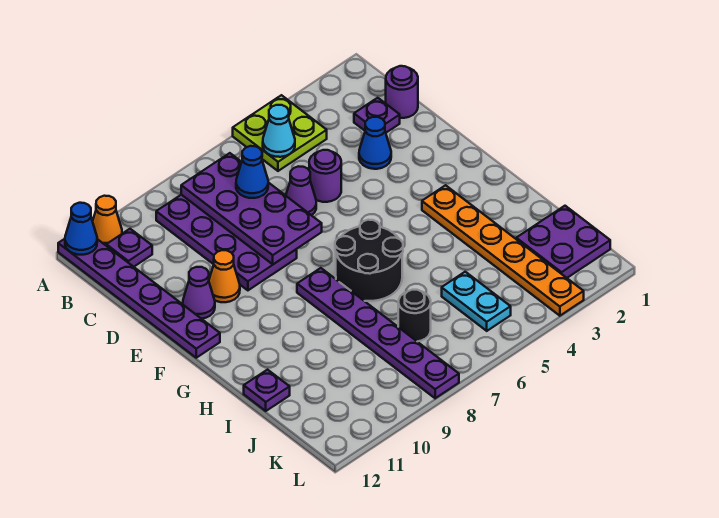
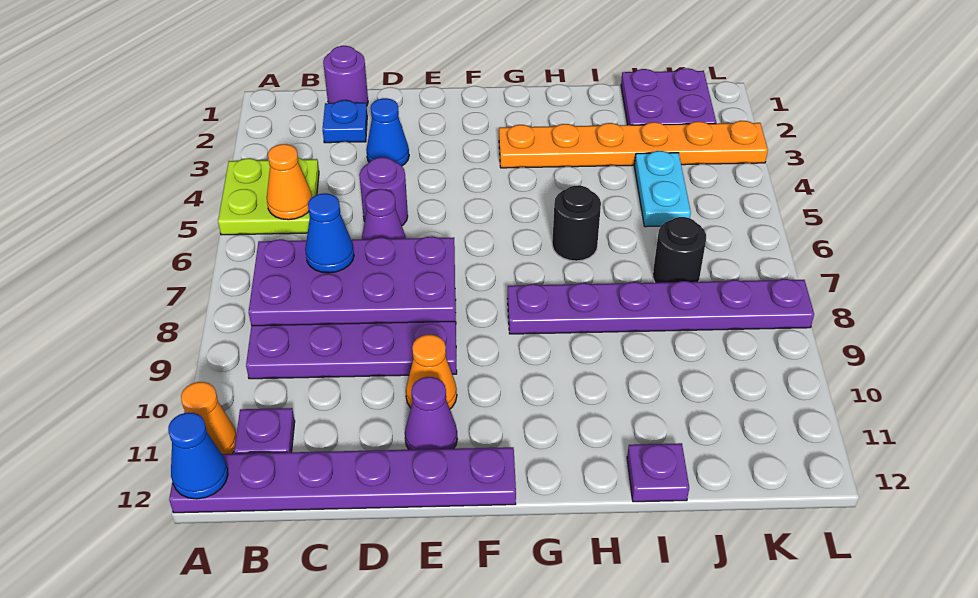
cyan 1x1 cone [263,105,295,157] -> orange 1x1 cone [267,144,312,220]
purple 1x1 plate [354,98,400,133] -> blue 1x1 plate [323,100,367,143]
black 2x2 round brick [335,220,403,301] -> black 1x1 round brick [552,185,601,261]
cyan 1x2 plate [442,272,511,331] -> cyan 1x2 plate turned to [634,151,691,227]

